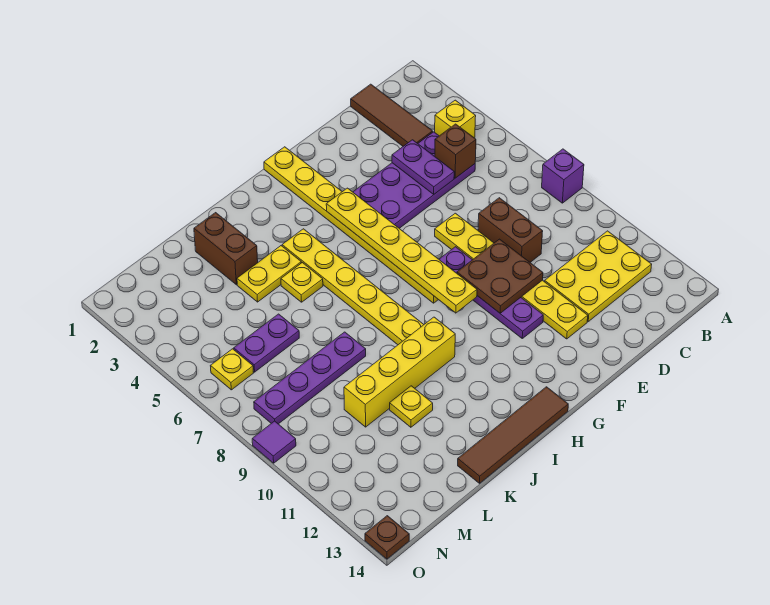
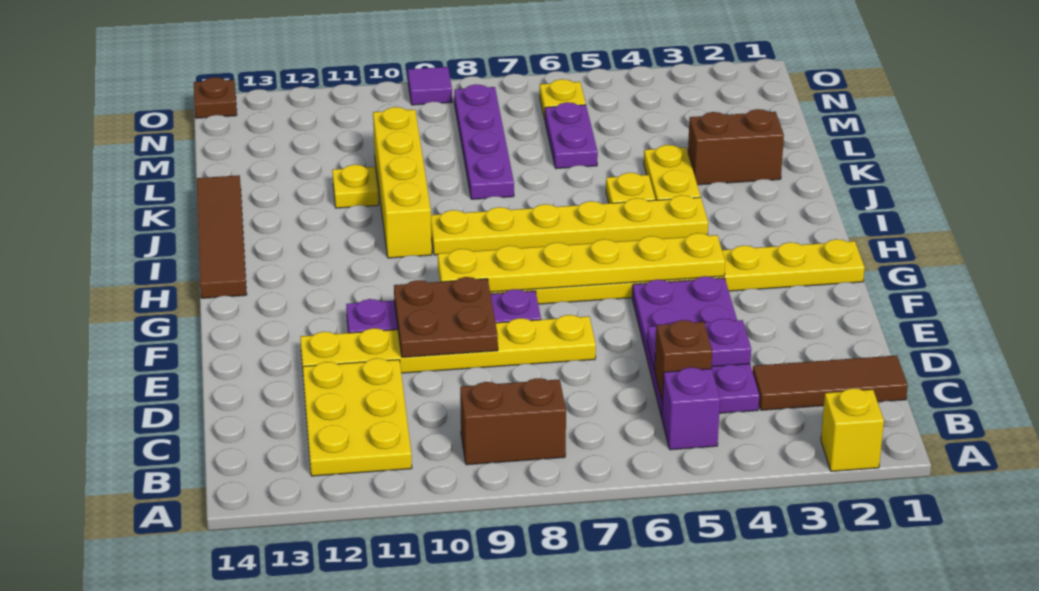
purple 1x1 brick [542,149,584,203] -> purple 1x1 brick moved to [662,367,720,450]
yellow 1x1 brick [435,100,476,138] -> yellow 1x1 brick moved to [821,388,884,471]
brown 1x2 brick [478,198,543,262] -> brown 1x2 brick moved to [460,378,566,465]

